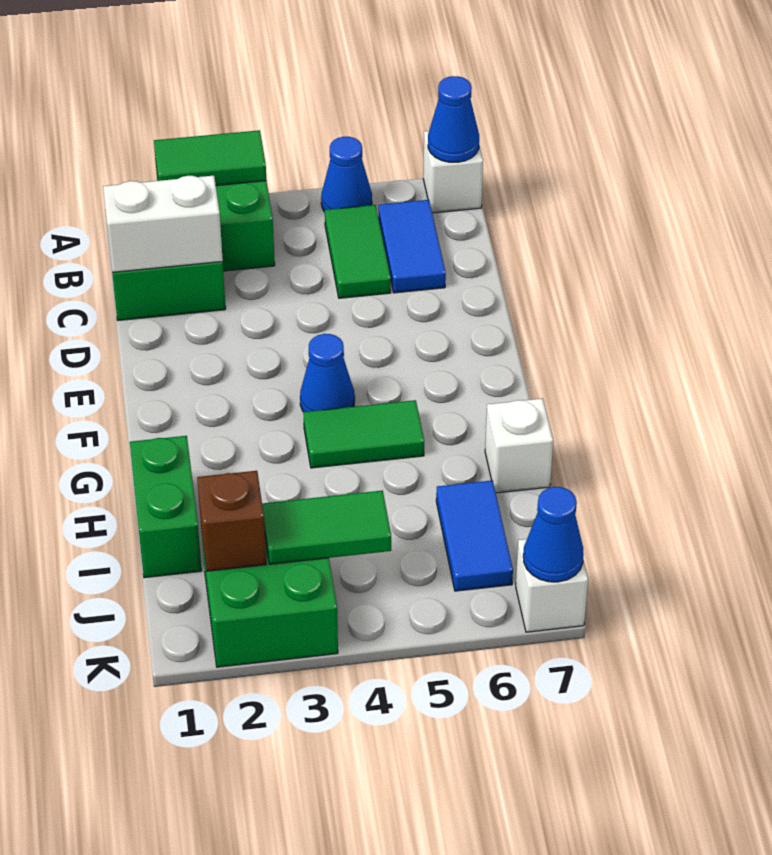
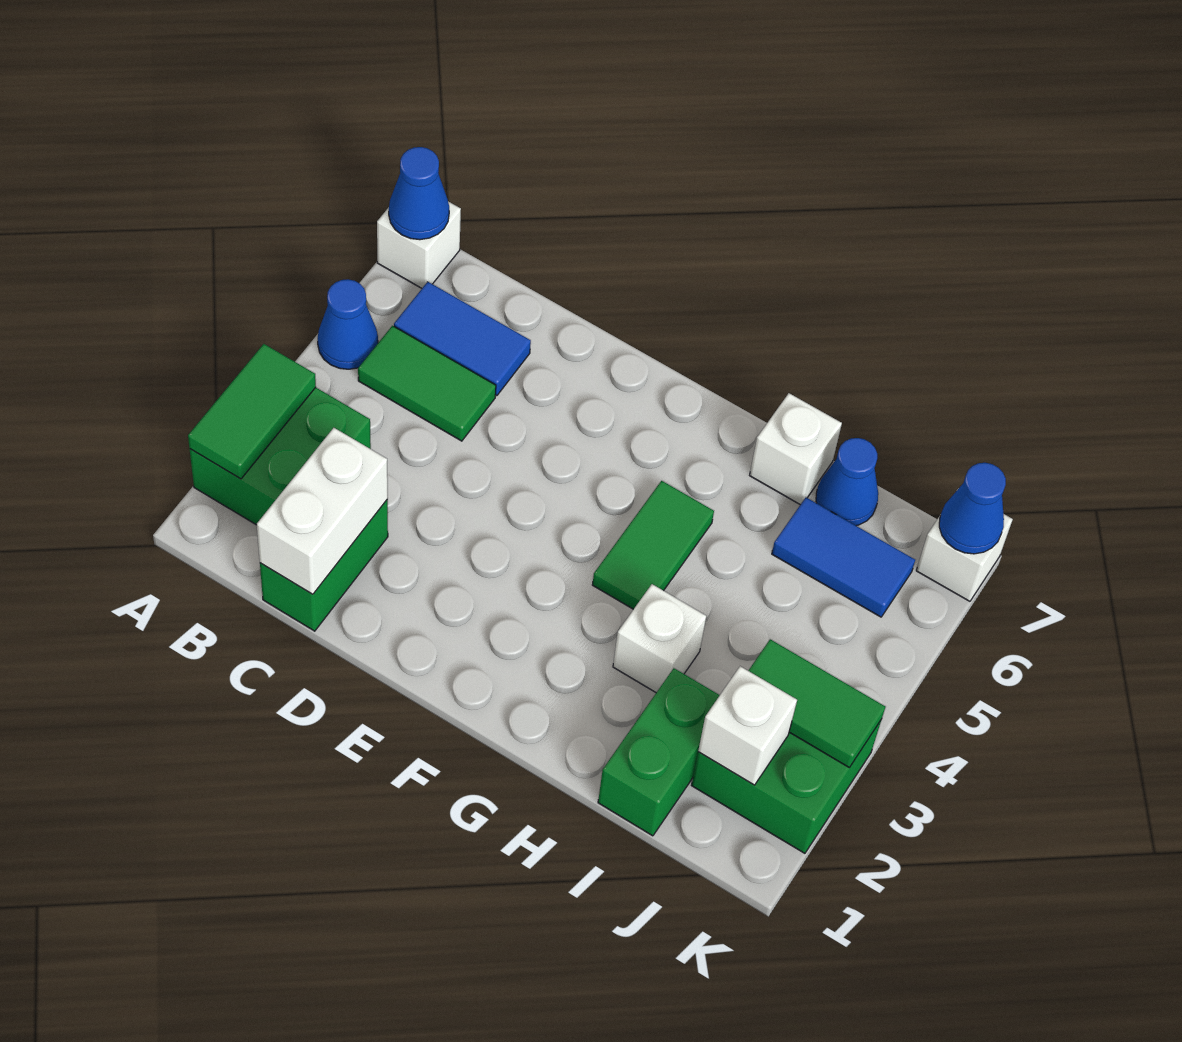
blue 1x1 cone [300,334,355,412] -> blue 1x1 cone moved to [816,438,878,526]
green 1x2 brick [130,436,202,578] -> green 1x2 brick turned to [598,668,720,836]
none -> white 1x1 brick [613,584,706,693]
brown 1x1 brick [197,471,266,571] -> white 1x1 brick [698,666,797,785]
green 1x2 tile [262,491,391,564] -> green 1x2 tile turned to [748,639,885,767]

